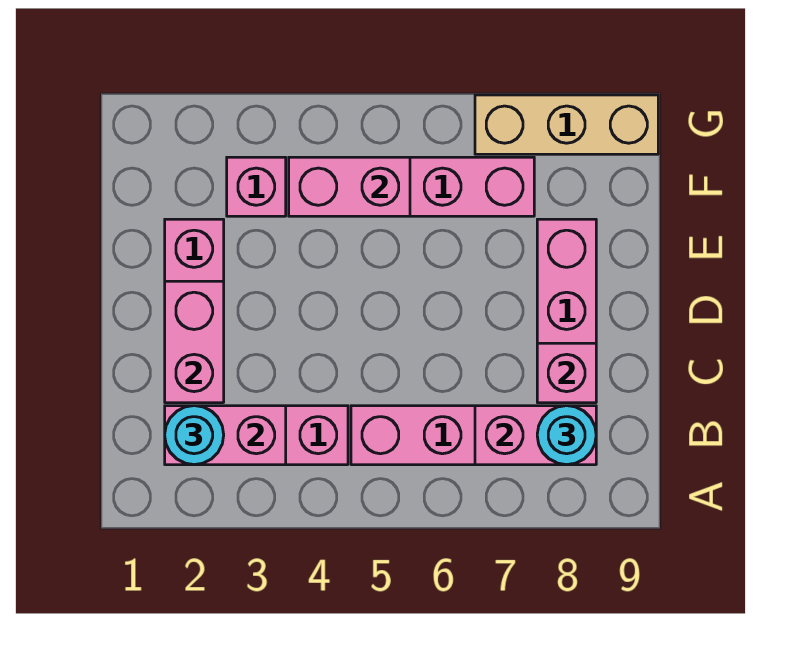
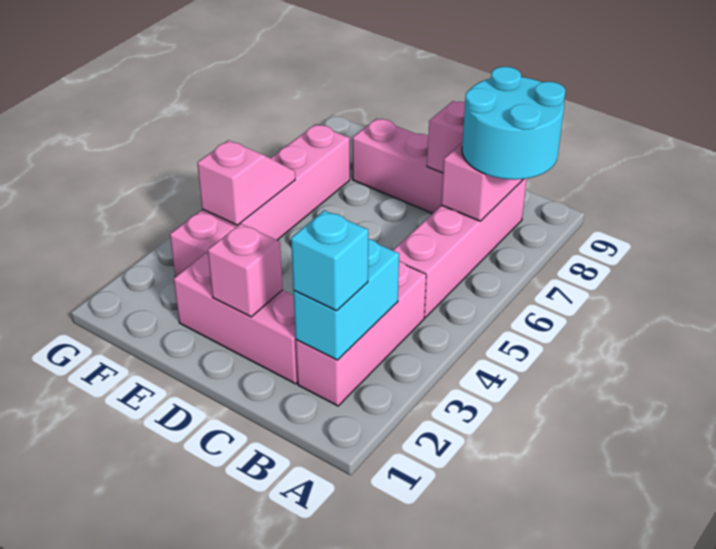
pink 1x2 brick [165,406,286,465] -> cyan 1x2 brick [293,239,399,360]
cyan 1x1 round brick [165,406,224,465] -> cyan 1x1 brick [291,210,368,311]
cyan 1x1 round brick [537,406,596,465] -> cyan 2x2 round brick [462,67,565,180]
pink 1x2 brick [165,281,224,403] -> pink 1x1 brick [208,224,283,317]
pink 1x2 brick [289,157,410,216] -> pink 1x2 slope [197,140,295,225]
tan 1x3 brick [475,95,658,154] -> none

